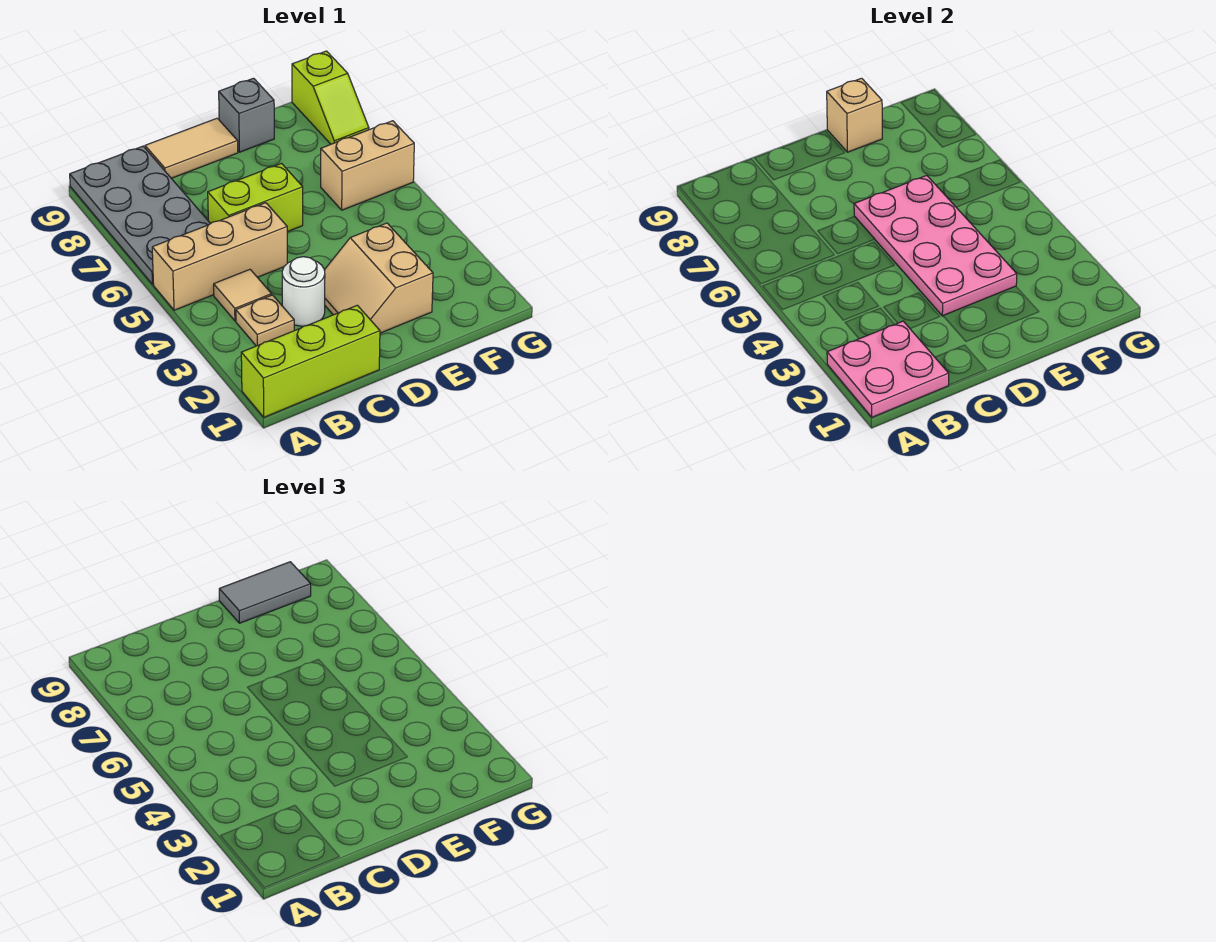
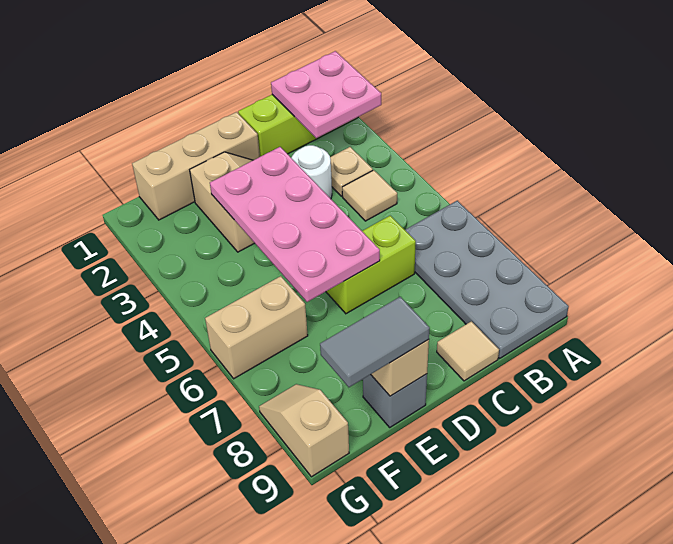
tan 1x3 brick [152,203,287,310] -> tan 1x3 brick moved to [132,112,260,220]
tan 1x2 tile [145,118,238,178] -> tan 1x1 tile [437,321,499,381]
lime 1x2 slope [292,51,369,144] -> tan 1x2 slope [259,384,349,477]

